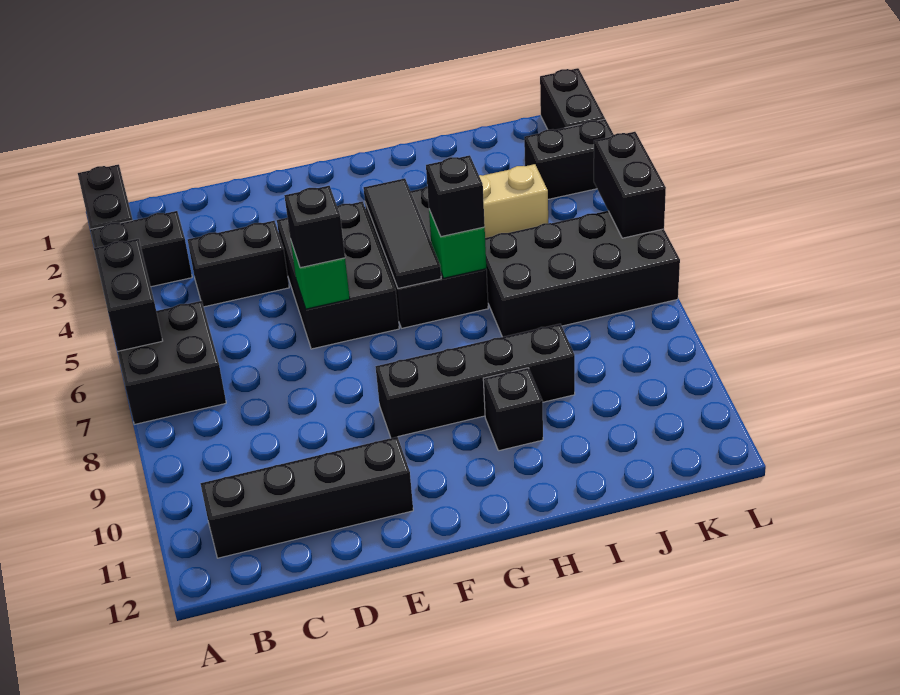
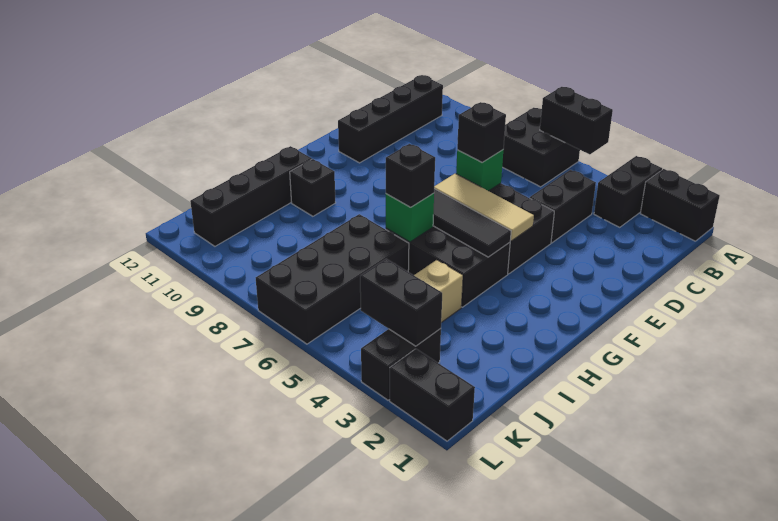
none -> tan 1x3 tile [434,174,534,241]
black 1x4 brick [375,324,575,438] -> black 1x4 brick moved to [190,146,312,246]
black 1x2 brick [594,132,666,238] -> black 1x2 brick moved to [360,259,442,346]

